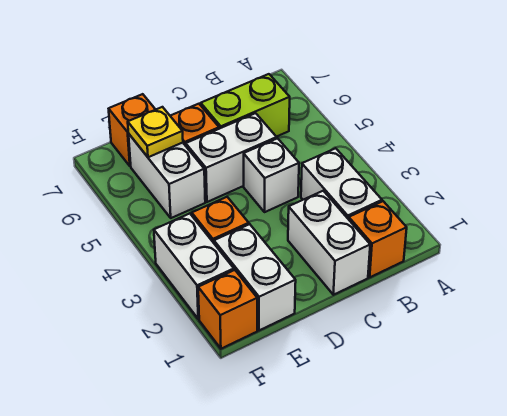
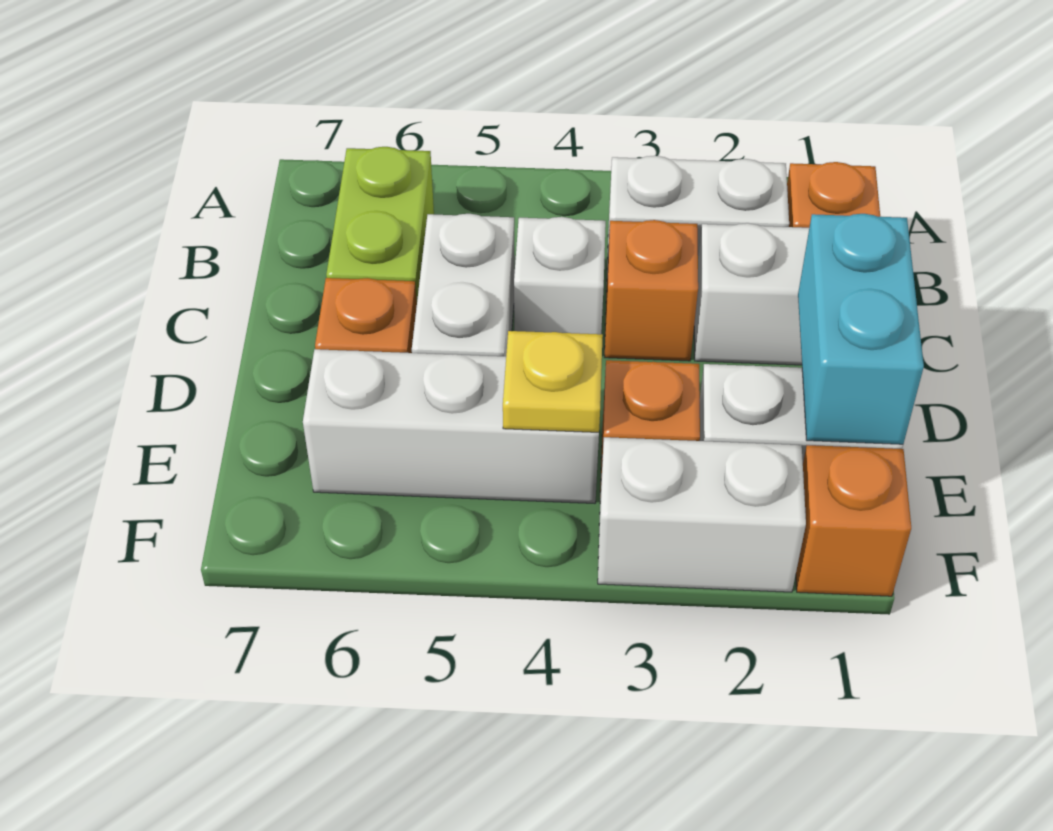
none -> cyan 1x2 brick [798,214,924,444]
white 1x2 brick [129,134,205,218] -> white 1x3 brick [303,349,599,503]
yellow 1x1 plate [128,107,183,157] -> yellow 1x1 plate moved to [503,331,603,432]
orange 1x1 brick [109,94,156,166] -> orange 1x1 brick moved to [605,220,698,361]

